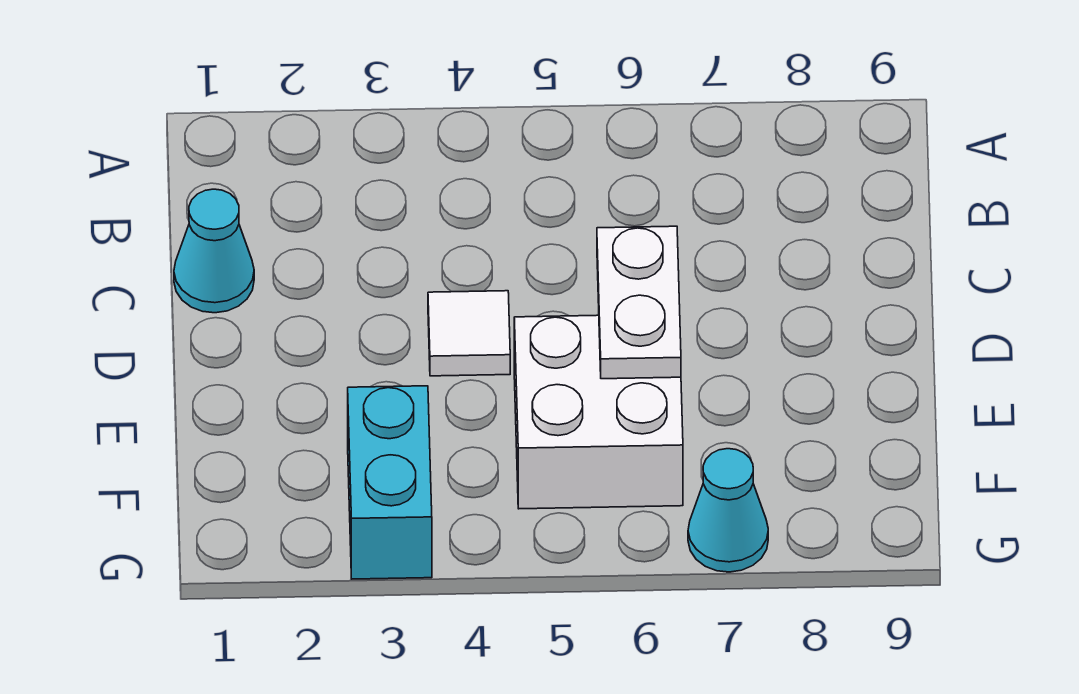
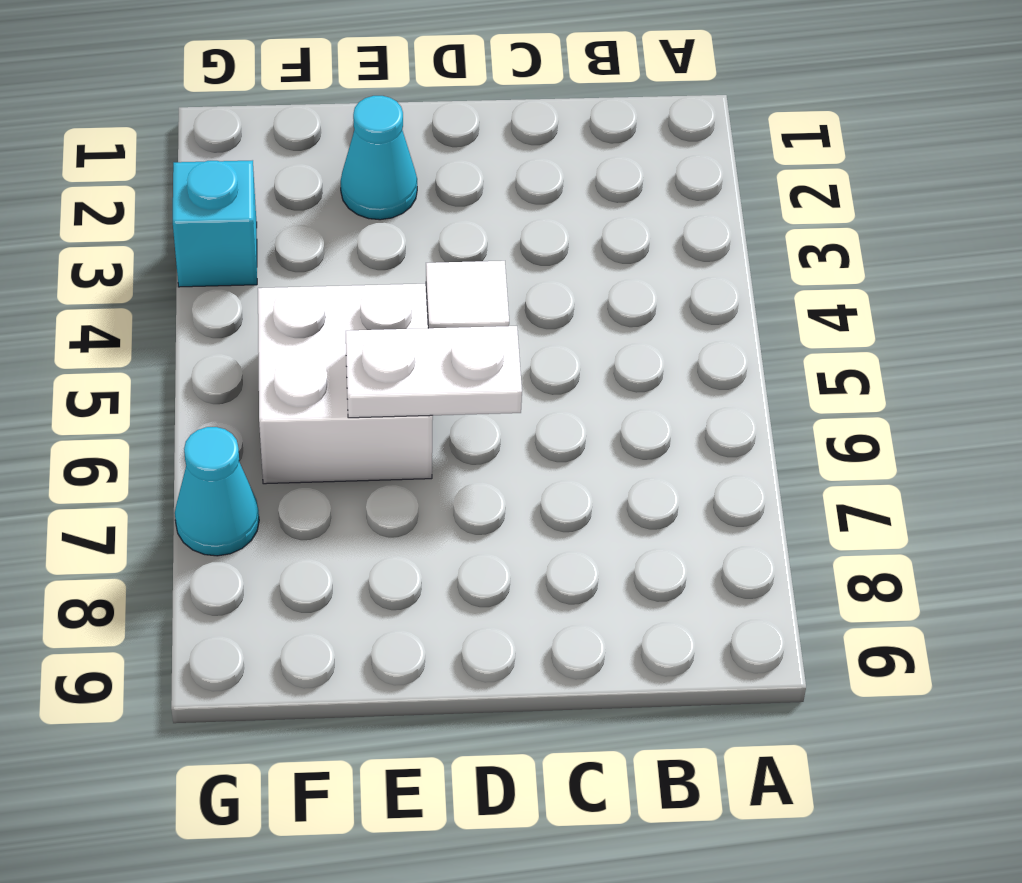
cyan 1x1 cone [174,189,254,313] -> cyan 1x1 cone moved to [341,96,417,220]
cyan 1x2 brick [348,386,432,579] -> cyan 1x1 brick [173,160,257,287]

